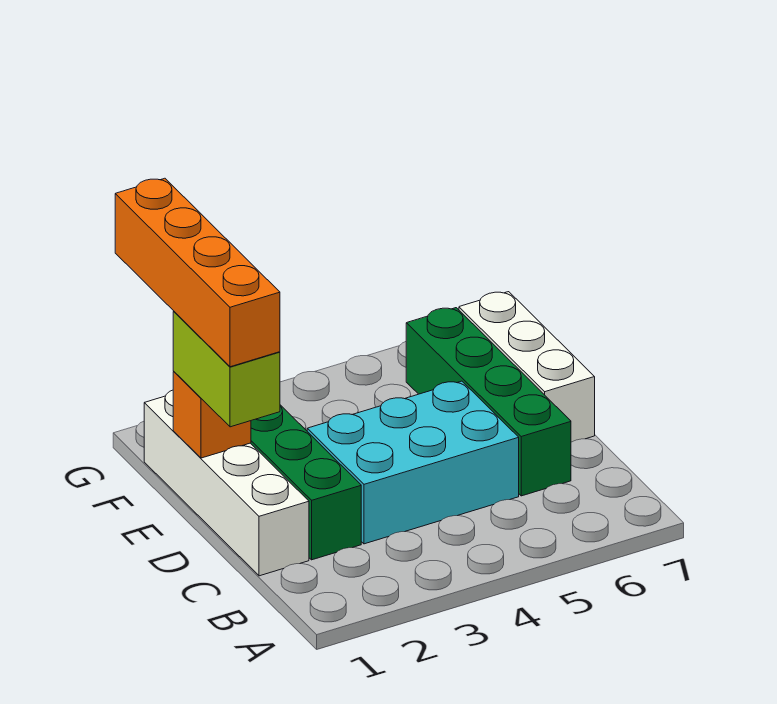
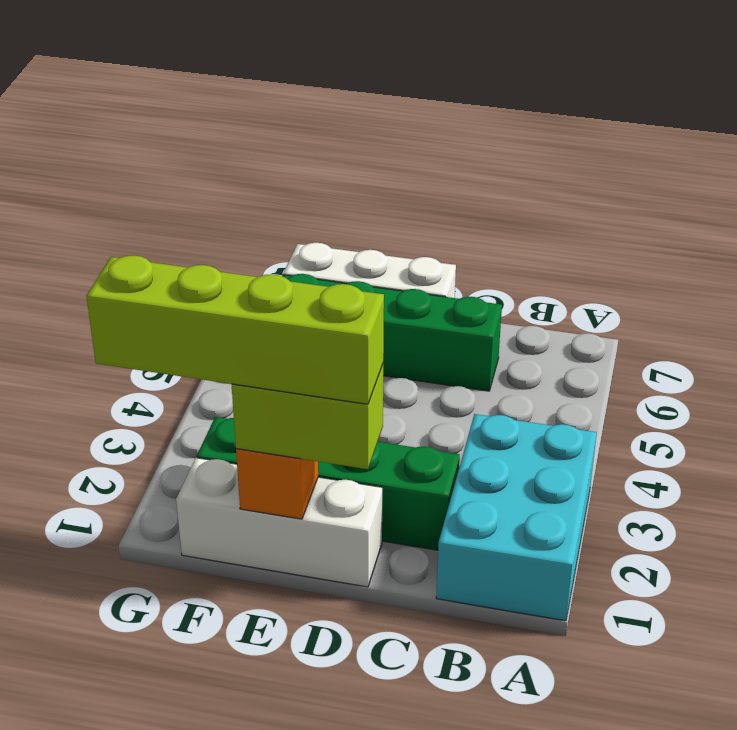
white 1x4 brick [144,390,309,576] -> white 1x3 brick [176,458,382,587]
cyan 2x3 brick [307,381,519,544] -> cyan 2x3 brick moved to [436,414,597,621]
orange 1x4 brick [115,178,280,367] -> lime 1x4 brick [87,255,384,404]

